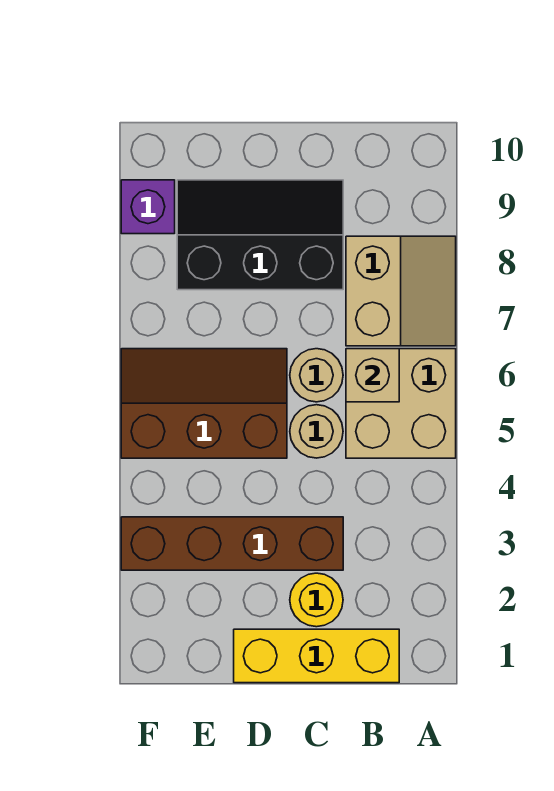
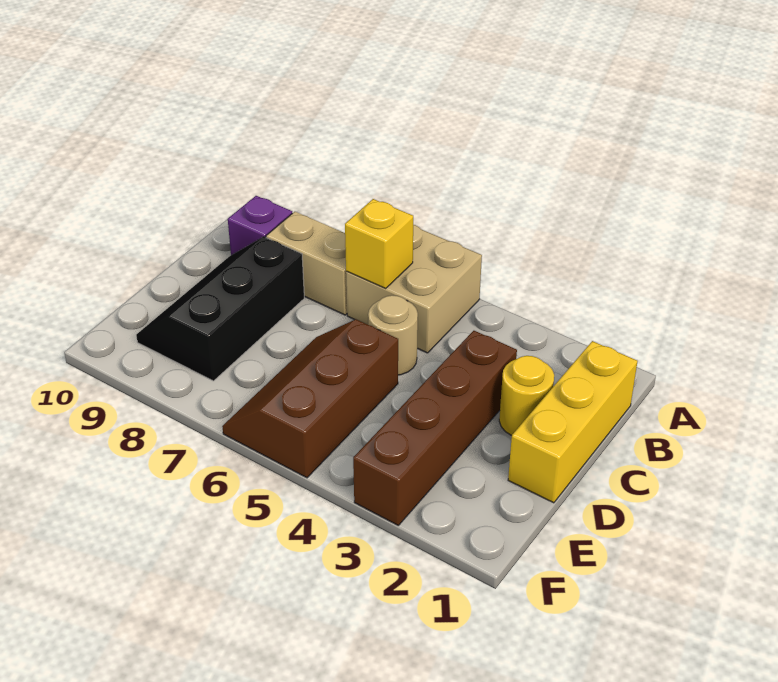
tan 1x1 brick [346,349,399,402] -> yellow 1x1 brick [345,199,413,288]
tan 1x1 round brick [290,349,343,402] -> none
purple 1x1 brick [121,180,175,234] -> purple 1x1 brick moved to [228,196,292,255]

